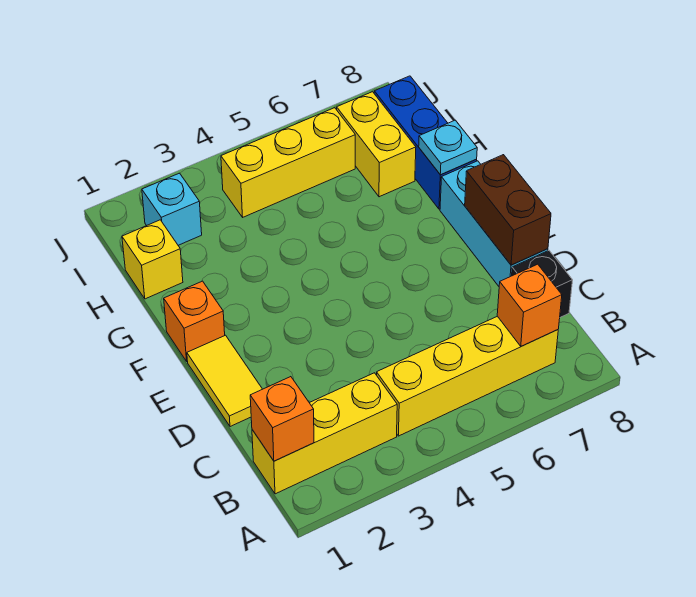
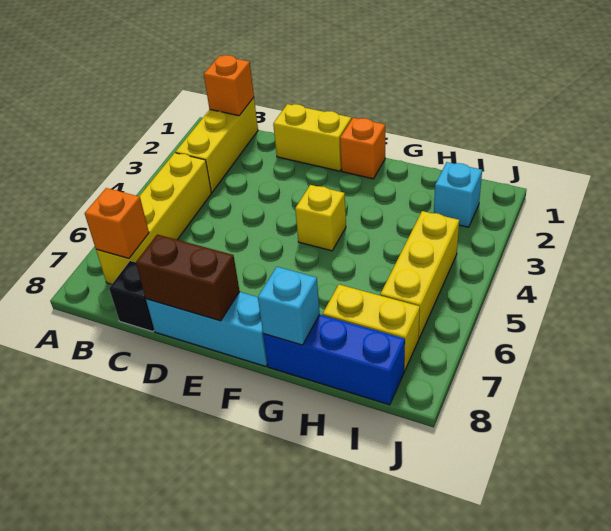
yellow 1x2 tile [187,335,262,427] -> yellow 1x2 brick [273,104,351,171]
cyan 1x1 plate [419,120,477,175] -> cyan 1x1 brick [258,267,320,345]
yellow 1x1 brick [122,220,183,299] -> yellow 1x1 brick moved to [295,185,346,251]

